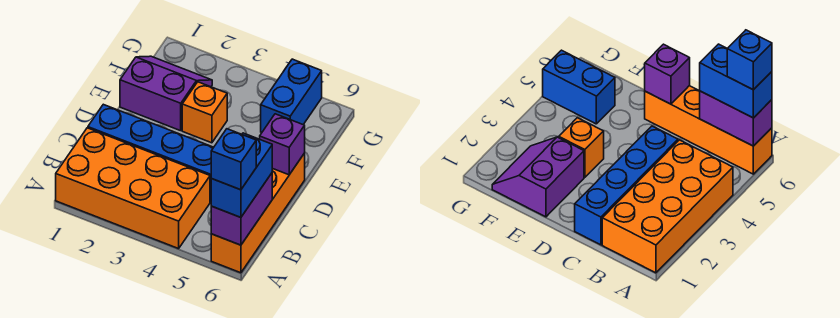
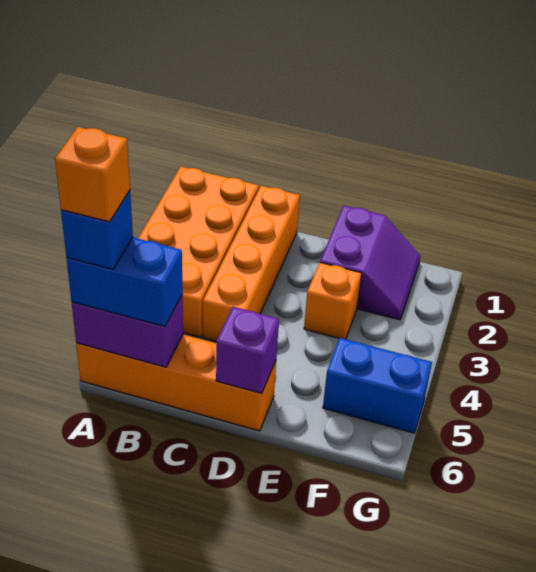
none -> orange 1x1 brick [55,127,130,222]
blue 1x4 brick [88,104,214,202] -> orange 1x4 brick [203,186,300,342]

